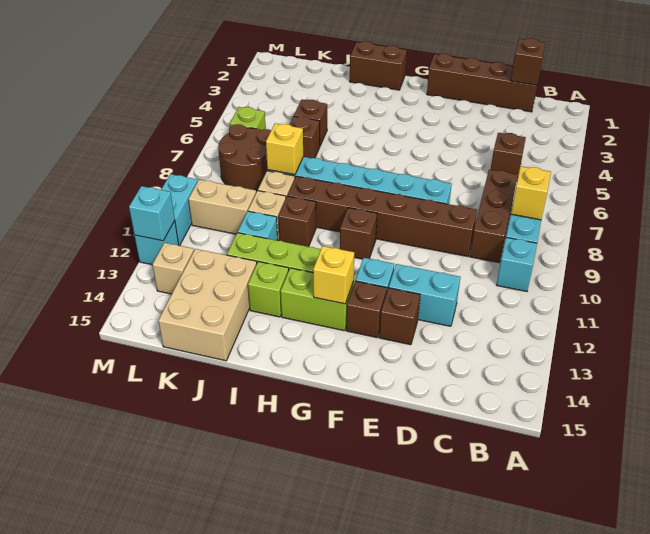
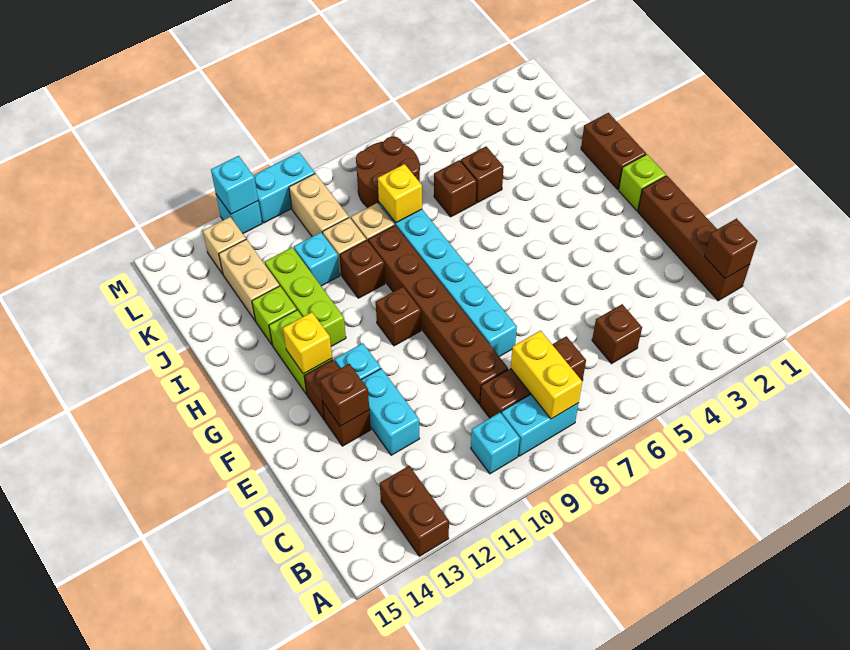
none -> brown 1x2 brick [380,466,449,556]
yellow 1x1 brick [511,166,551,220] -> yellow 1x2 brick [511,331,582,419]
none -> brown 1x1 brick [320,364,369,426]
tan 2x3 brick [158,249,257,361] -> tan 1x2 brick [219,239,279,321]
lime 1x1 brick [230,107,266,130] -> lime 1x1 brick moved to [619,154,666,211]

